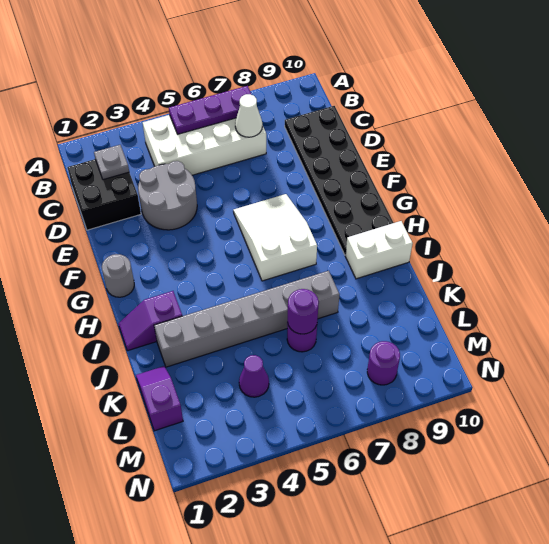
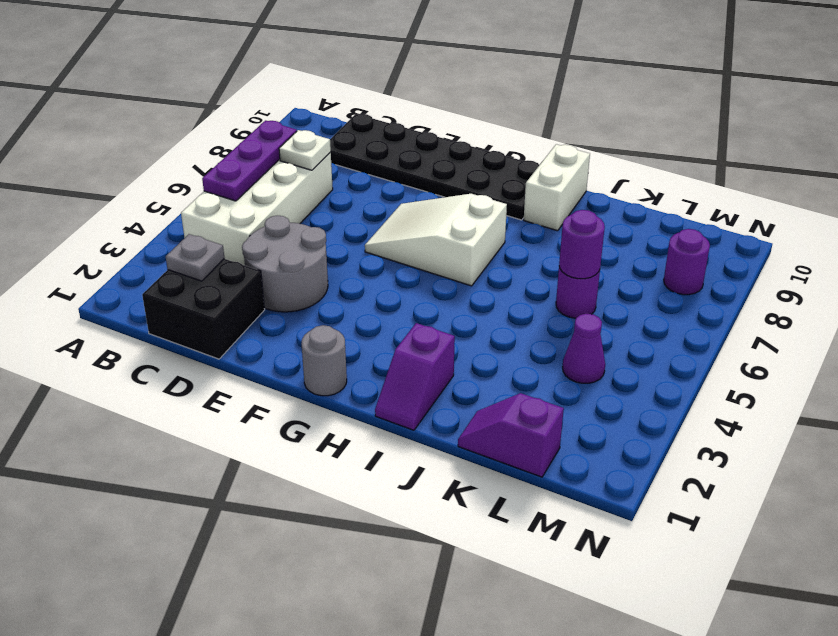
white 1x1 cone [235,94,262,137] -> white 1x1 plate [279,130,331,170]
grey 1x6 brick [154,271,340,367] -> none

